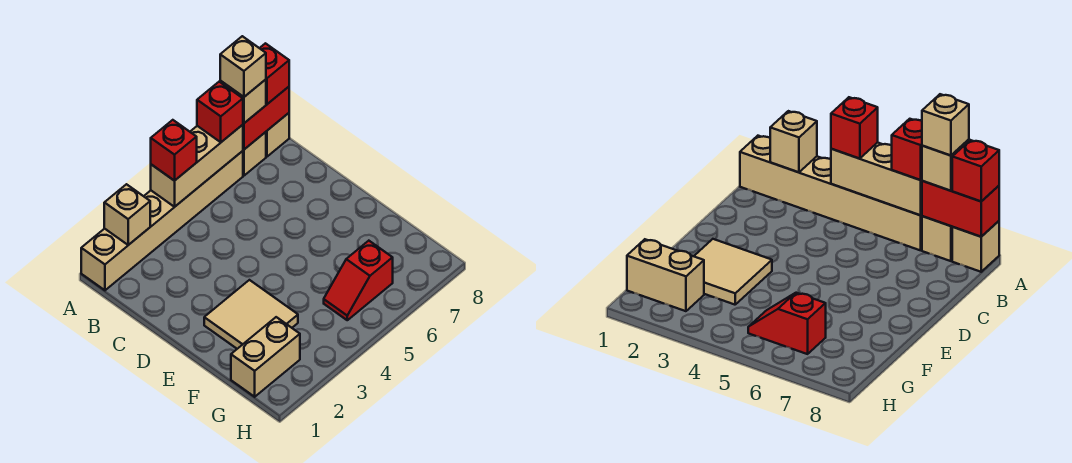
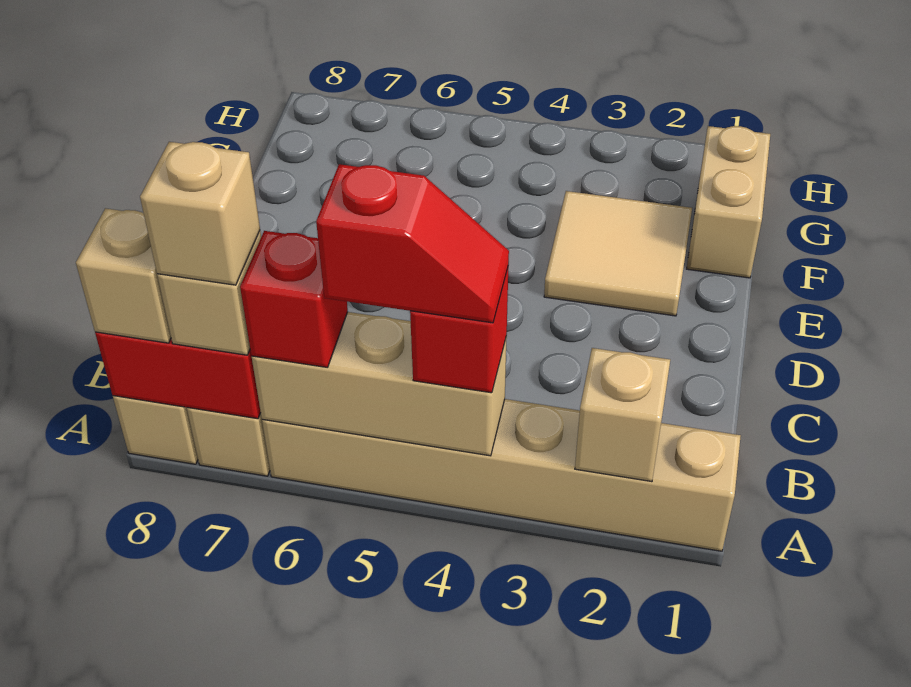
red 1x1 brick [260,43,289,104] -> tan 1x1 brick [76,208,171,343]
tan 1x2 brick [231,317,300,397] -> tan 1x2 brick turned to [687,126,770,278]
red 1x2 slope [324,241,393,320] -> red 1x2 slope moved to [316,164,509,323]

